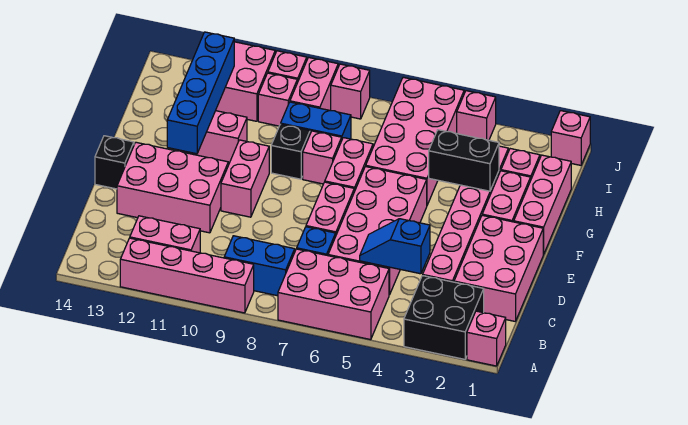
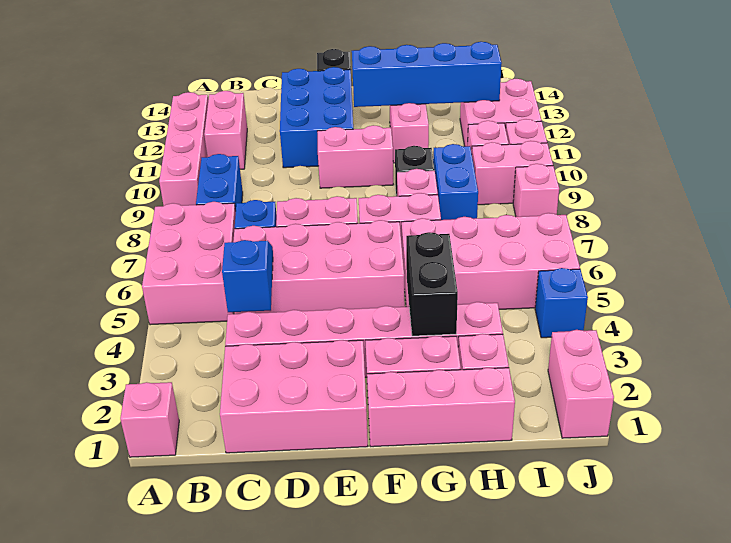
black 2x2 brick [404,276,484,359] -> none
pink 2x3 brick [117,142,228,233] -> blue 2x3 brick [280,67,353,168]
pink 1x1 brick [551,111,590,165] -> pink 1x2 brick [548,330,614,438]
pink 1x1 brick [457,91,496,140] -> blue 1x1 brick [535,268,588,338]

